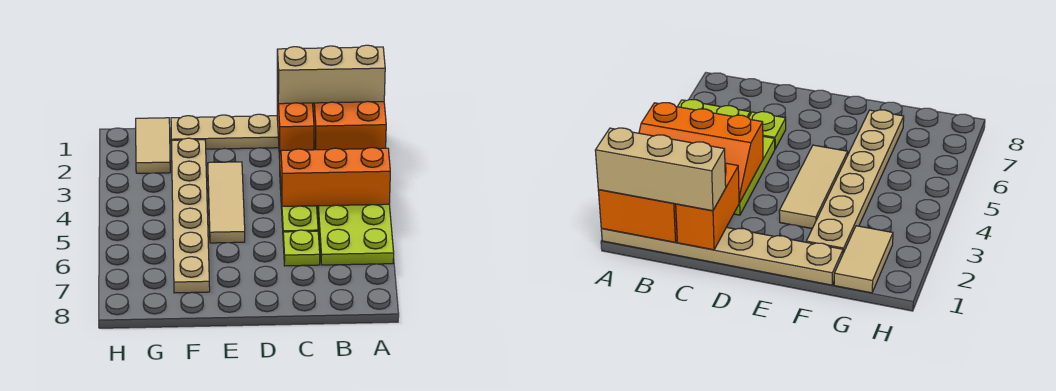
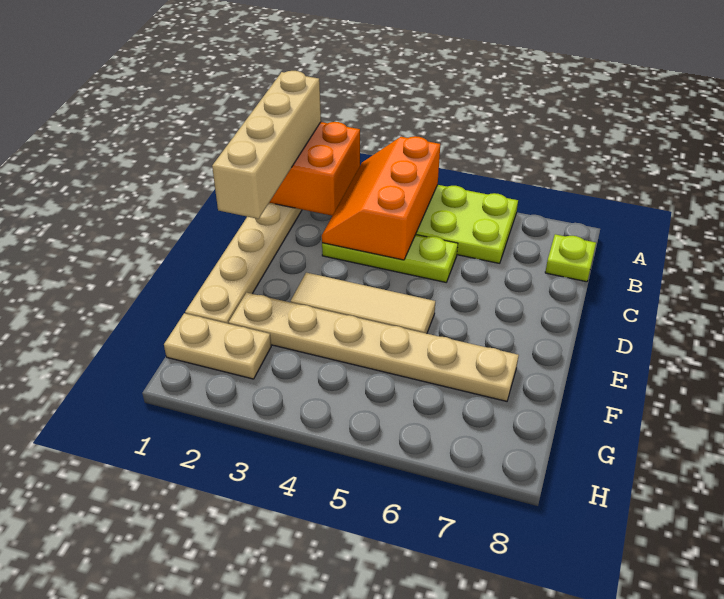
tan 1x3 brick [277,45,385,104] -> tan 1x4 brick [212,71,321,219]
orange 1x2 brick [277,86,314,158] -> none
lime 1x1 plate [283,230,320,266] -> lime 1x1 plate moved to [545,234,596,282]
tan 1x2 tile [136,118,170,173] -> tan 1x2 plate [164,313,271,379]

